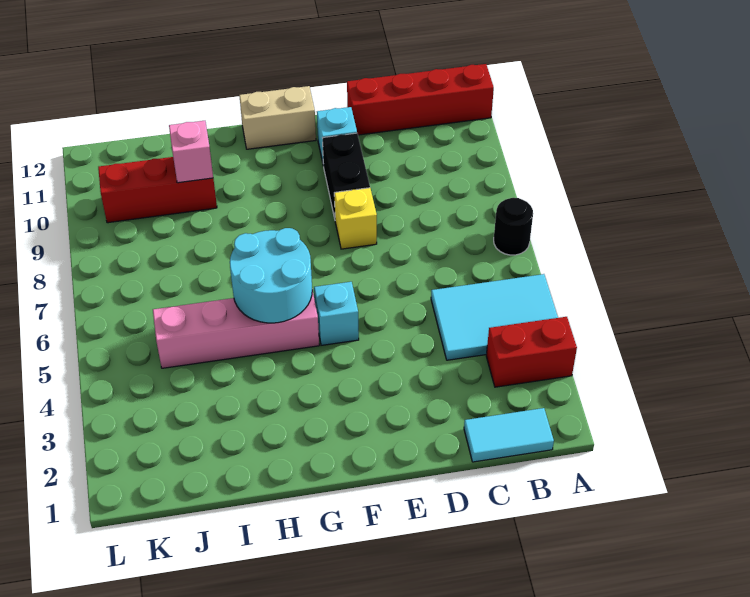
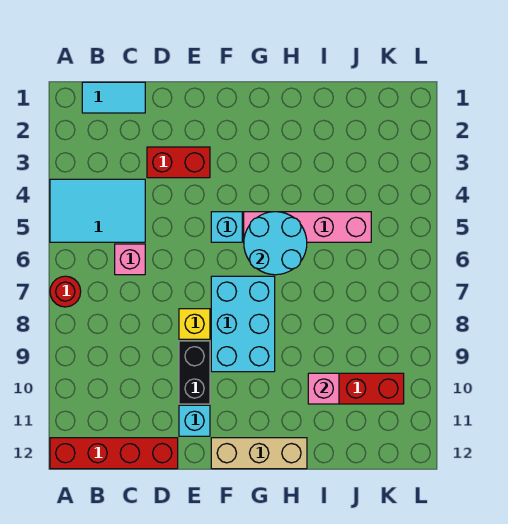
red 1x2 brick [486,317,577,387] -> red 1x2 brick moved to [147,147,210,178]
black 1x1 round brick [494,198,533,255] -> red 1x1 round brick [50,276,81,307]
none -> pink 1x1 brick [115,244,145,275]
none -> cyan 2x3 brick [211,276,275,372]
tan 1x2 brick [239,86,316,149] -> tan 1x3 brick [211,438,307,469]

